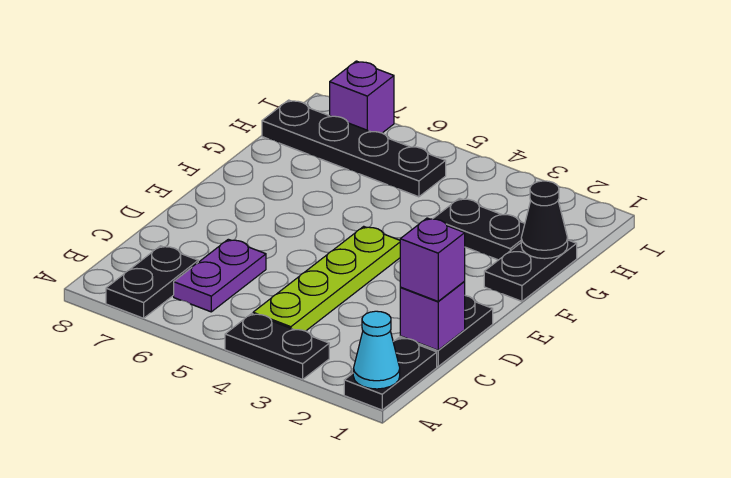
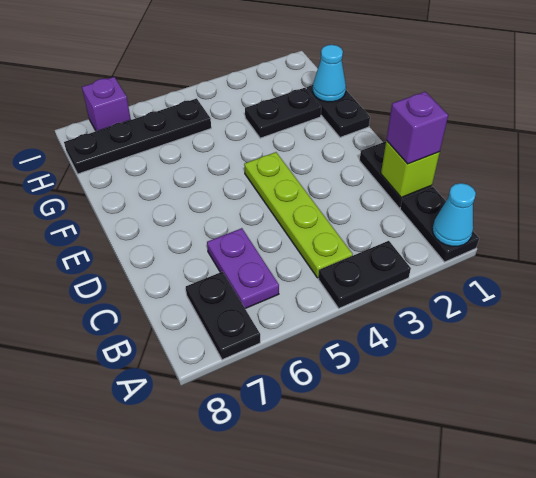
purple 1x1 brick [400,282,465,350] -> lime 1x1 brick [381,141,440,198]
black 1x1 cone [521,181,568,259] -> cyan 1x1 cone [313,45,346,102]

